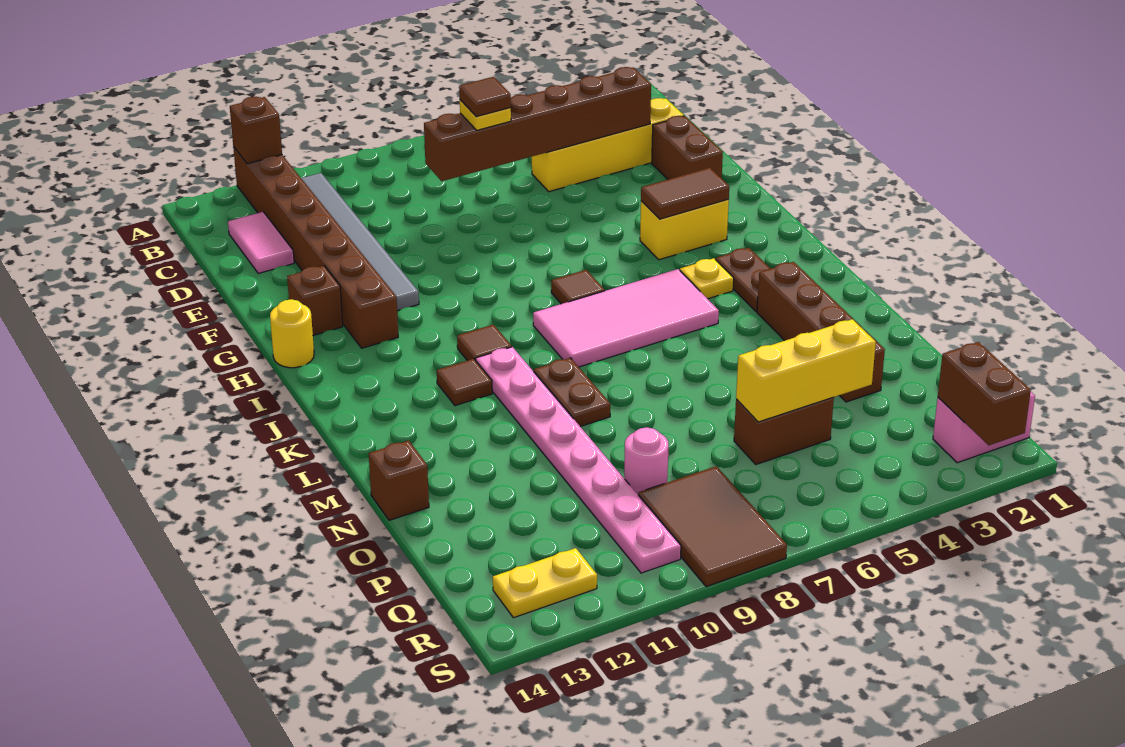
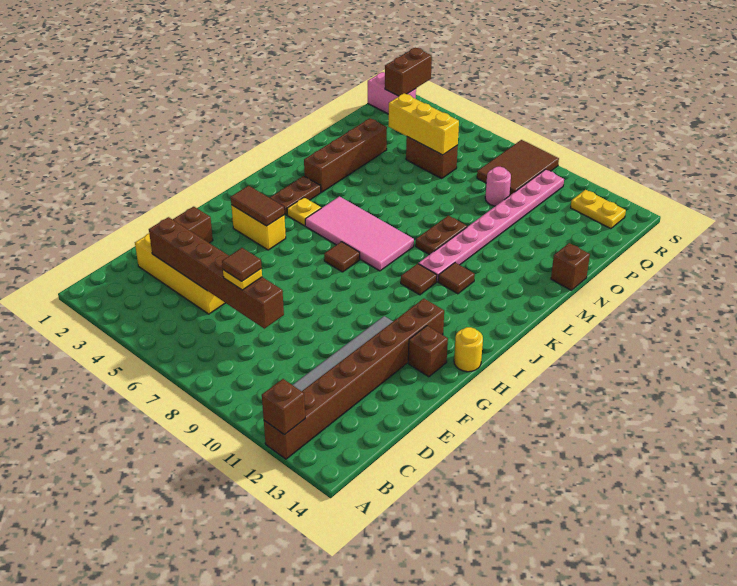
pink 1x2 tile [228,212,294,273] -> none

